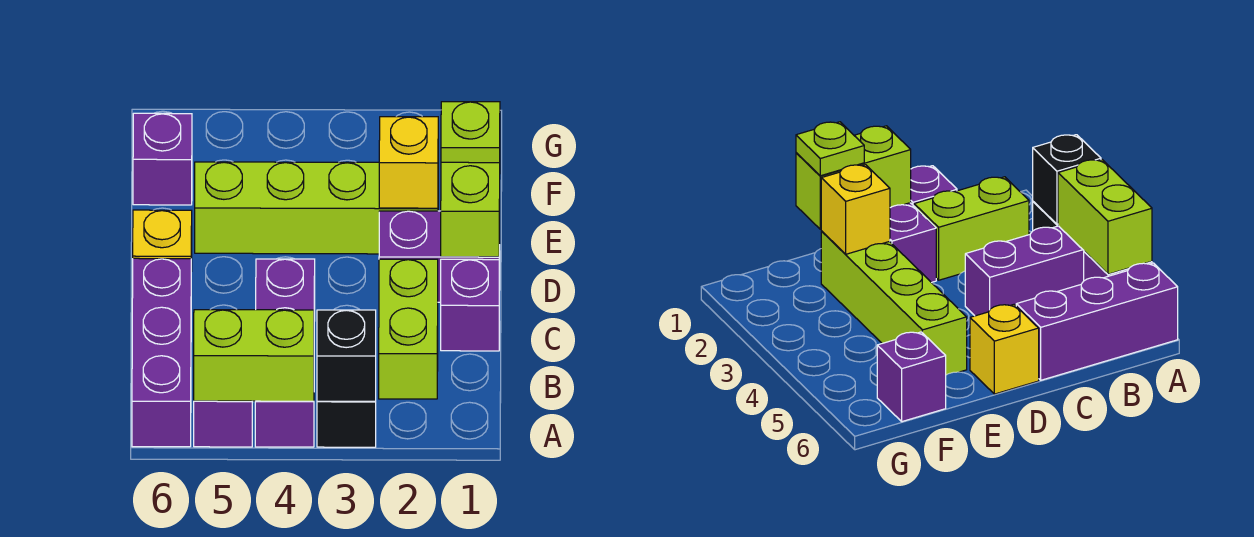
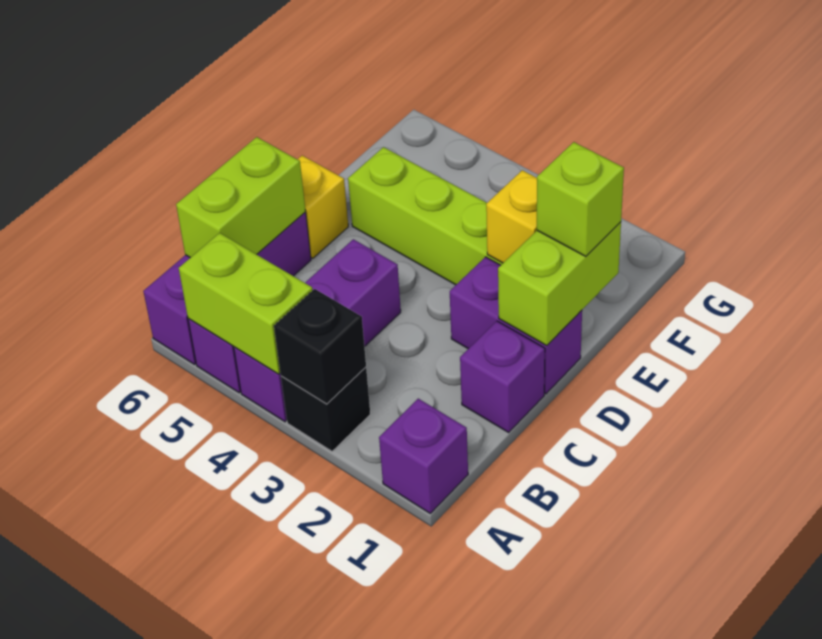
lime 1x2 brick [379,259,438,399] -> lime 1x2 brick moved to [176,137,306,258]
lime 1x1 plate [441,102,500,163] -> lime 1x1 brick [537,142,624,256]
purple 1x1 brick [133,113,192,205] -> purple 1x1 brick moved to [379,399,468,513]

